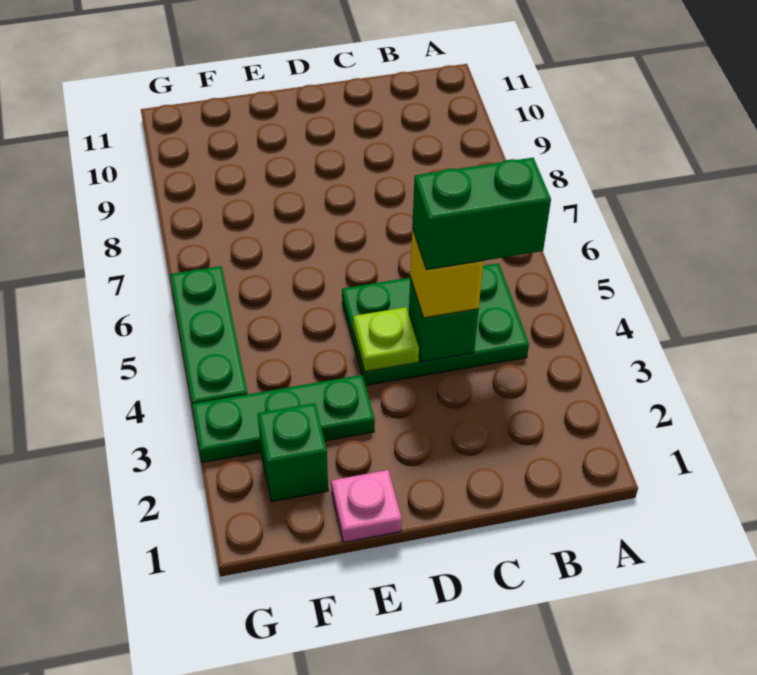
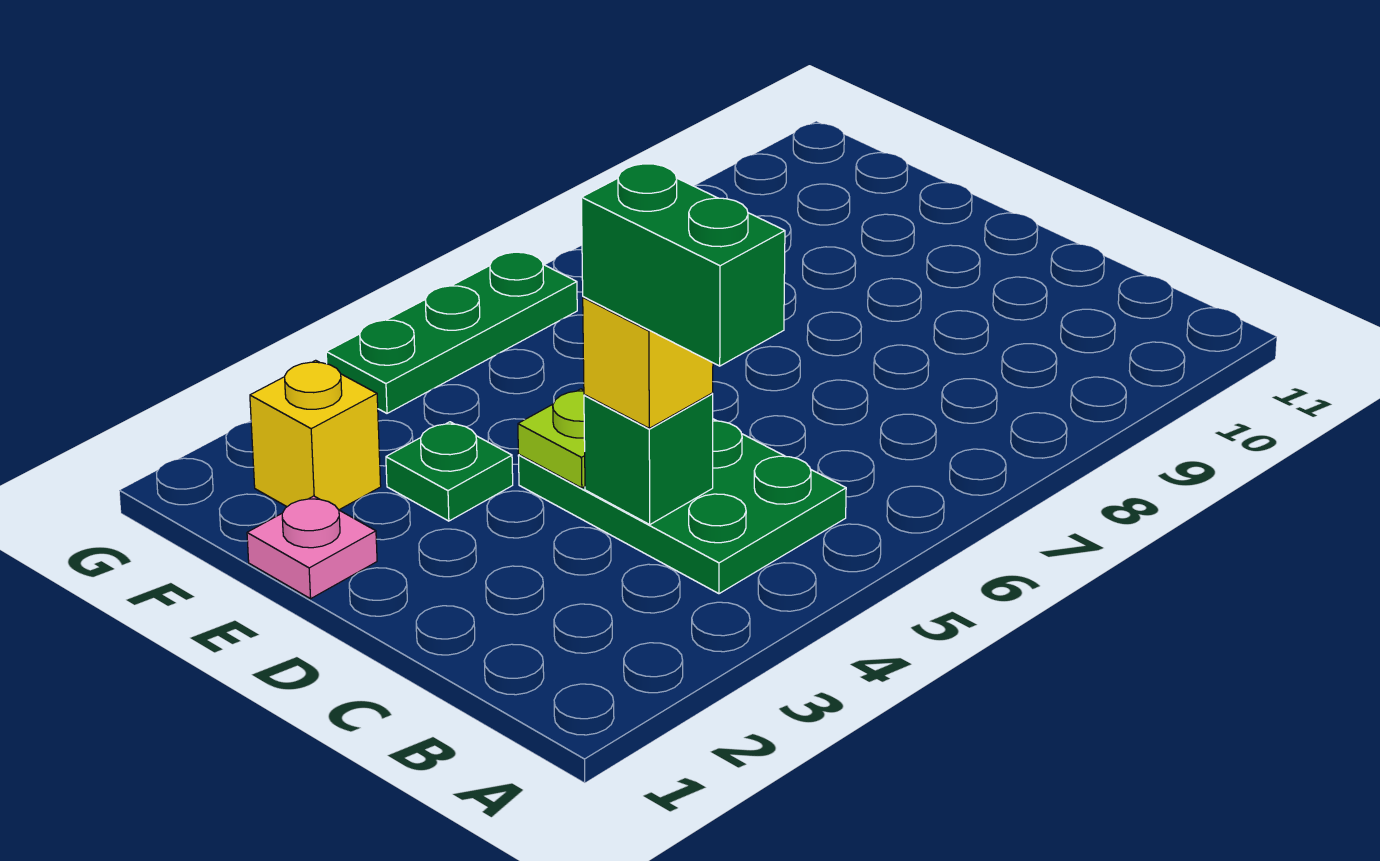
green 1x3 plate [192,375,375,463] -> green 1x1 plate [386,422,513,521]
green 1x1 brick [257,403,328,502] -> yellow 1x1 brick [250,360,381,510]

